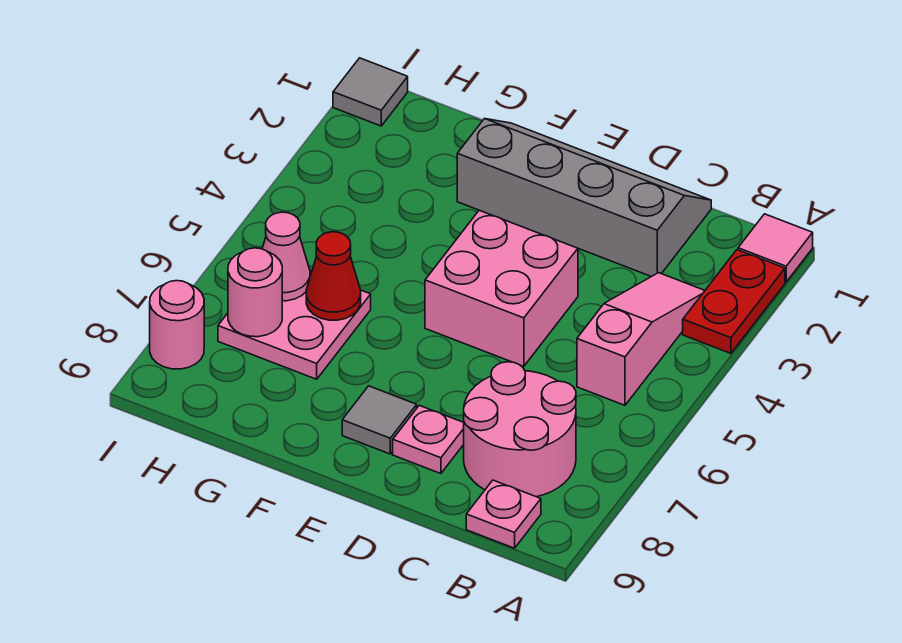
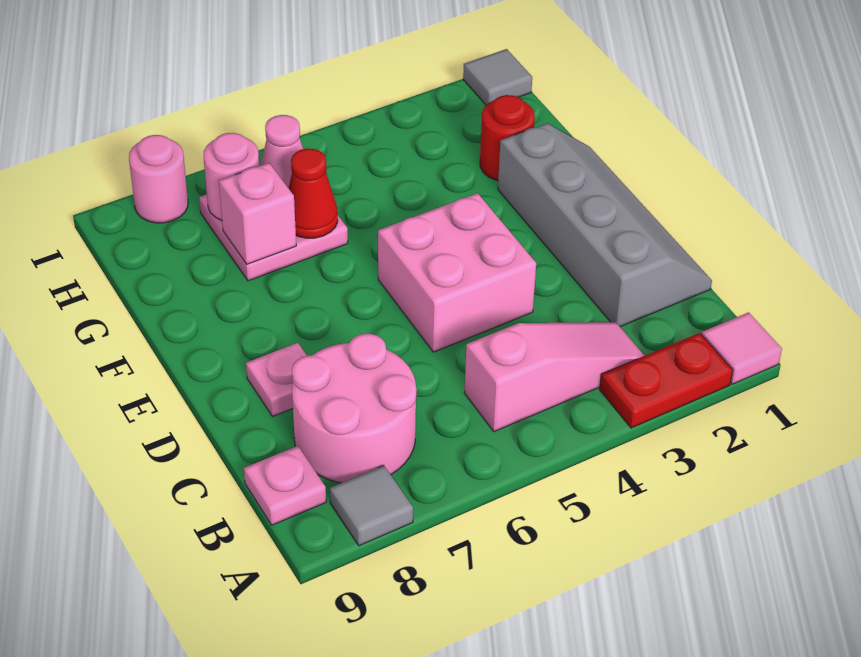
grey 1x1 tile [342,386,417,454] -> grey 1x1 tile moved to [330,465,413,546]
none -> red 1x1 round brick [480,95,535,180]
none -> pink 1x1 brick [219,163,296,264]

